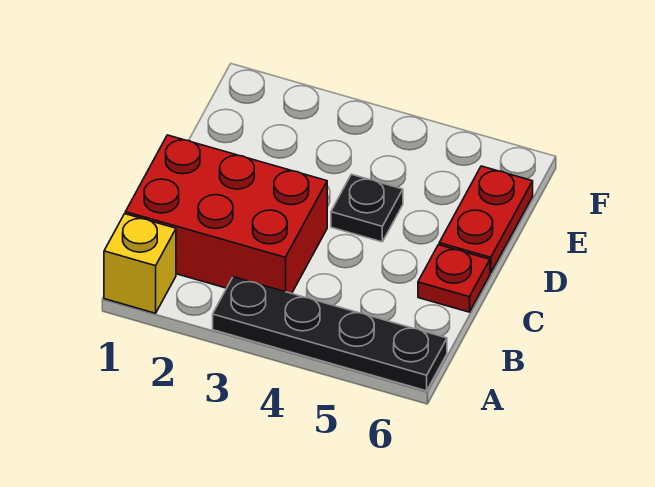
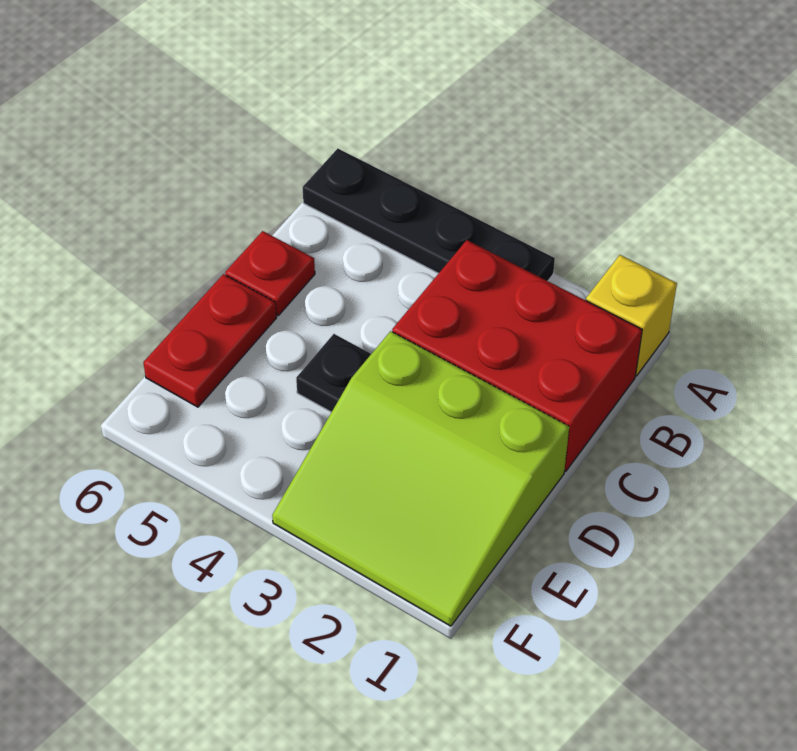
none -> lime 3x3 slope [272,331,569,626]

